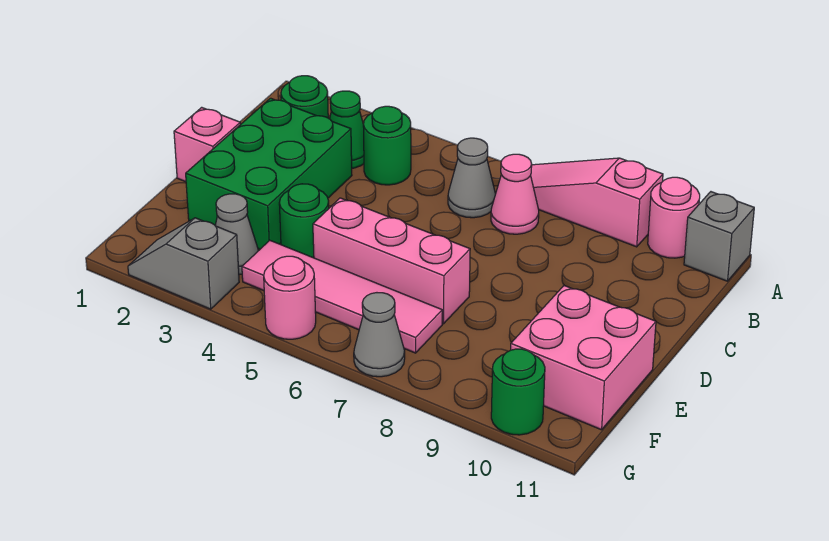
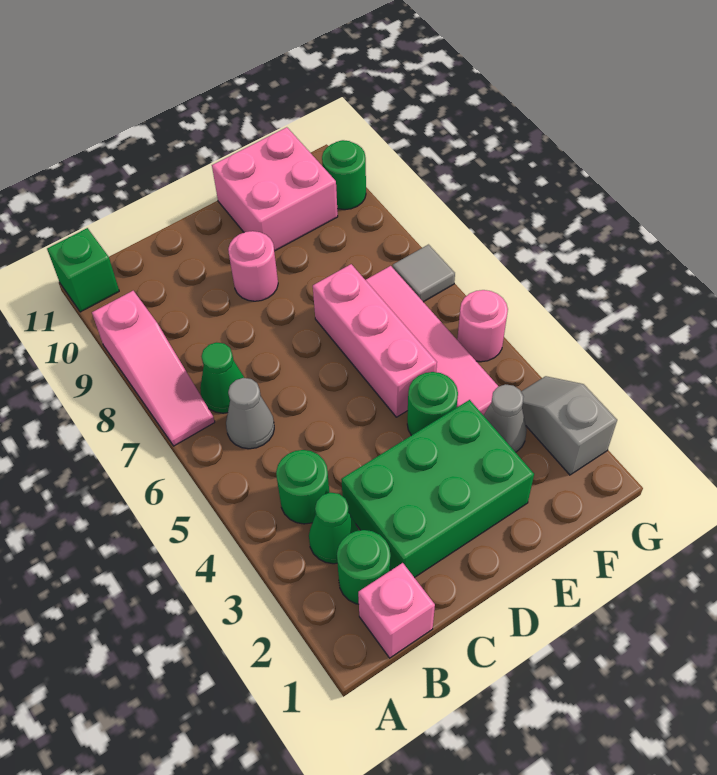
pink 1x1 round brick [648,177,700,258] -> pink 1x1 round brick moved to [228,231,278,301]
grey 1x1 brick [684,192,754,281] -> green 1x1 brick [47,228,119,312]
pink 1x1 cone [491,154,539,234] -> green 1x1 cone [200,342,244,413]
pink 1x1 brick [174,107,240,182] -> pink 1x1 brick moved to [358,563,435,658]
grey 1x2 slope [128,218,239,309] -> grey 1x2 slope turned to [521,376,617,475]
grey 1x1 cone [354,293,405,377] -> grey 1x1 tile [393,245,455,302]

